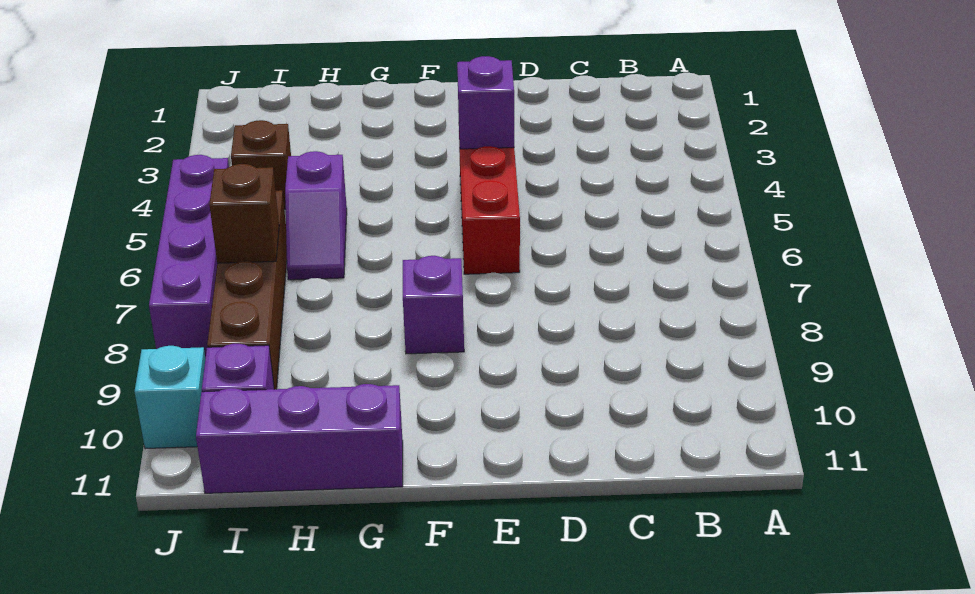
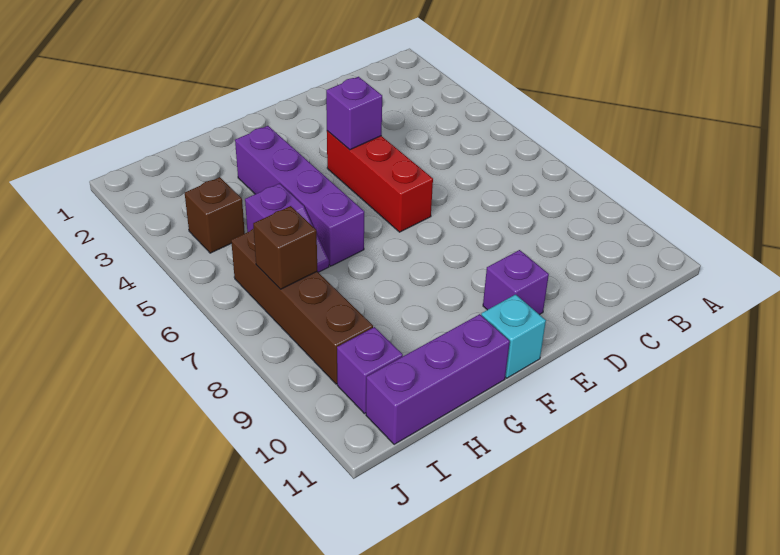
purple 1x1 brick [403,256,464,354] -> purple 1x1 brick moved to [483,250,549,315]
purple 1x4 brick [149,155,229,358] -> purple 1x4 brick moved to [235,126,364,266]
cyan 1x1 brick [135,346,205,449] -> cyan 1x1 brick moved to [481,294,546,378]

